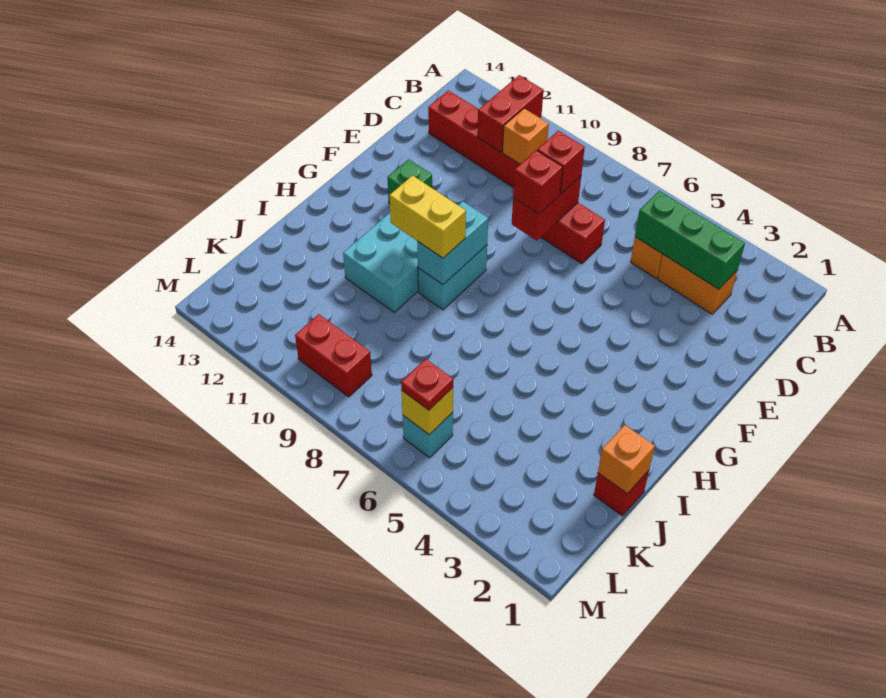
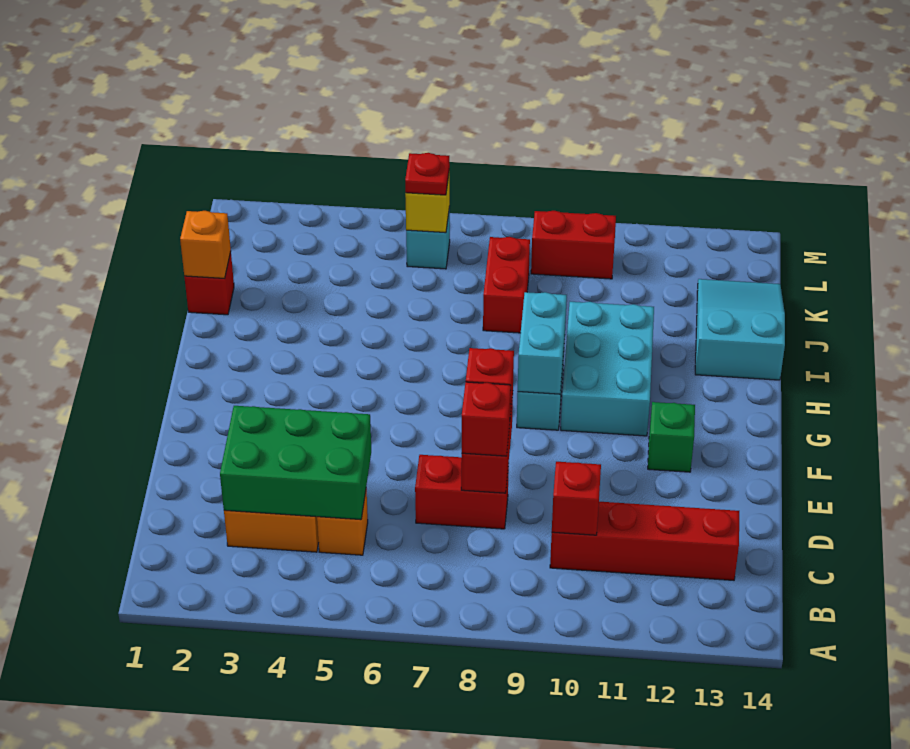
red 1x2 brick [477,75,544,152] -> red 1x2 brick moved to [483,237,530,333]
green 1x3 brick [635,191,745,289] -> green 2x3 brick [220,406,371,520]
orange 1x1 brick [502,109,549,164] -> red 1x1 brick [552,462,601,535]
yellow 1x2 brick [390,176,466,258] -> none
none -> cyan 2x3 slope [695,279,785,380]

